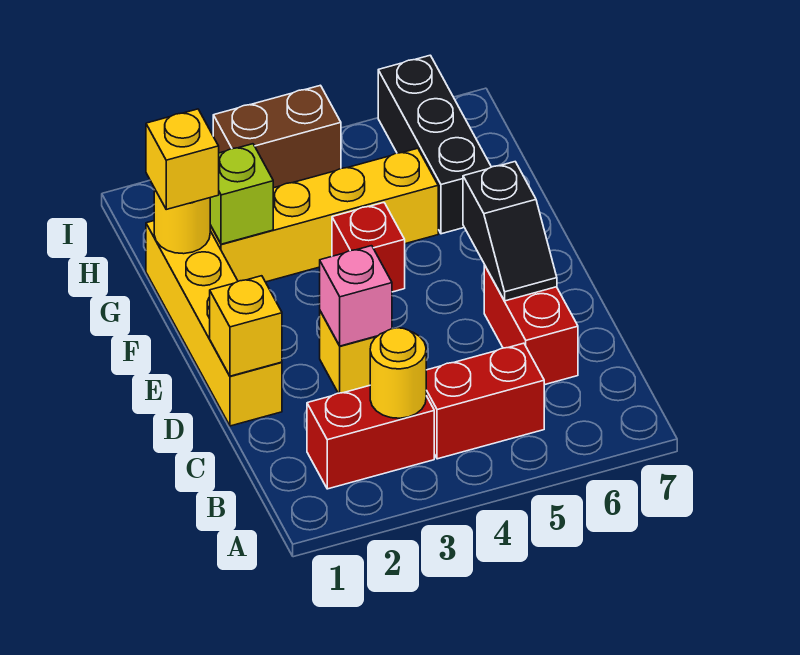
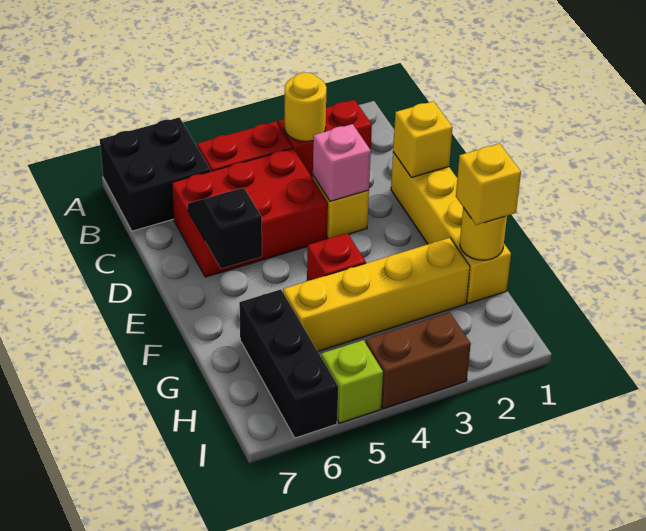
none -> black 2x2 brick [100,117,211,231]
red 1x2 brick [484,265,578,385] -> red 2x3 brick [172,148,328,277]
lime 1x1 brick [210,144,273,244] -> lime 1x1 brick moved to [321,340,383,423]

